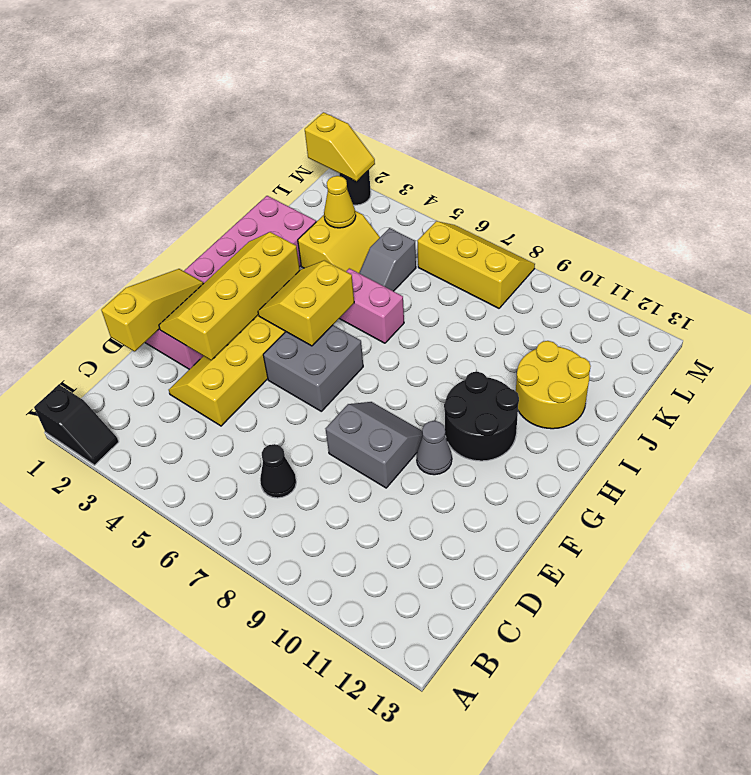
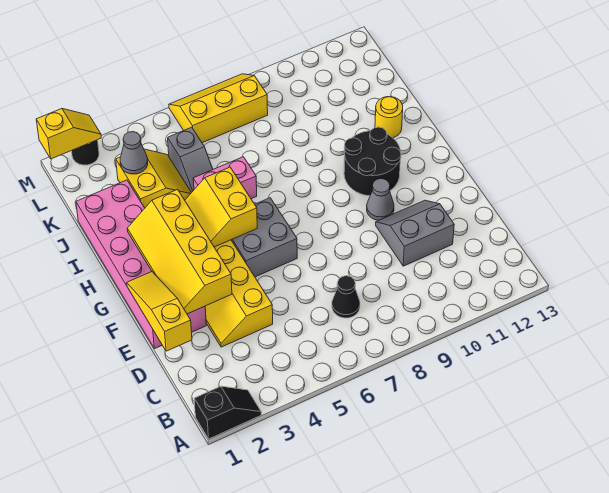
grey 2x2 slope [326,402,423,488] -> grey 2x2 slope moved to [376,200,454,266]
yellow 2x2 round brick [516,341,591,429] -> yellow 1x1 round brick [375,97,403,138]
yellow 1x1 cone [324,176,356,228] -> grey 1x1 cone [120,132,148,174]

